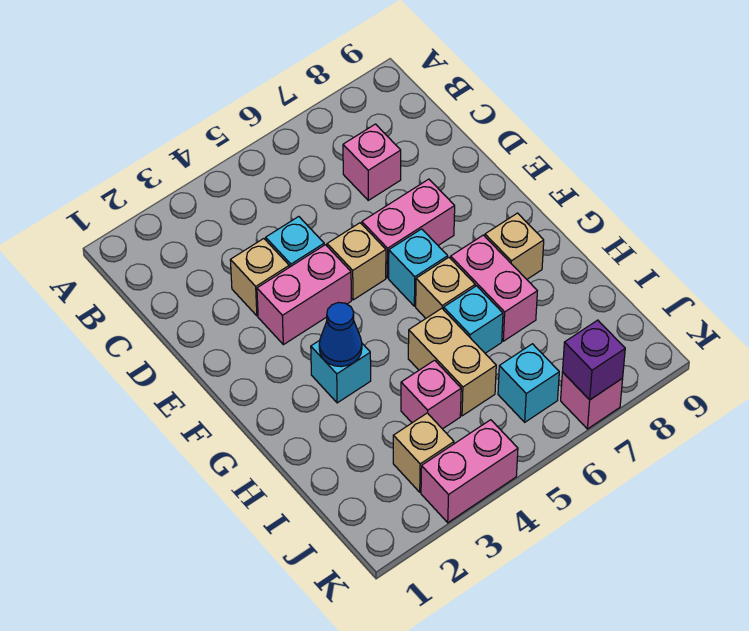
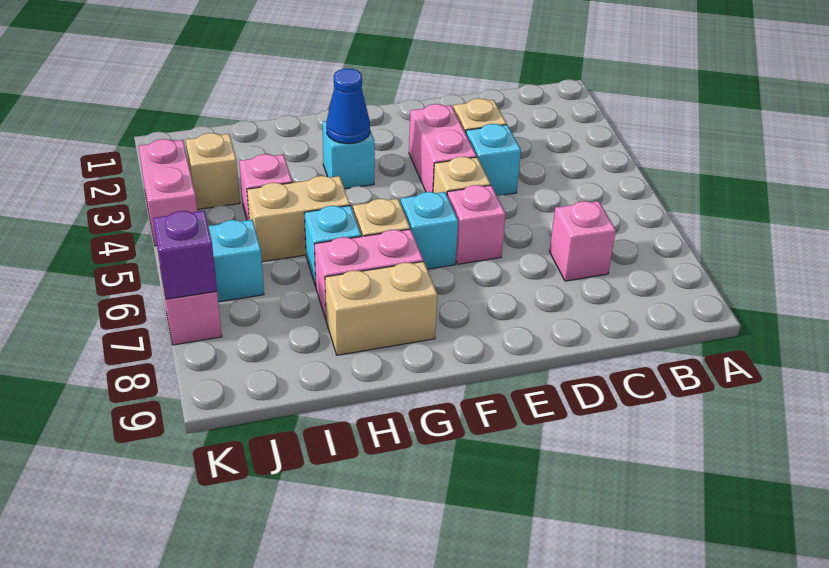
pink 1x2 brick [362,179,455,278] -> pink 1x1 brick [447,185,506,264]
tan 1x1 brick [485,213,544,279] -> tan 1x2 brick [325,261,437,355]

